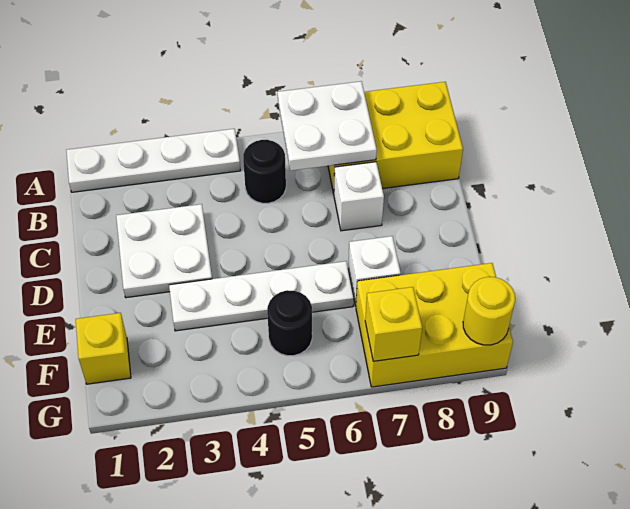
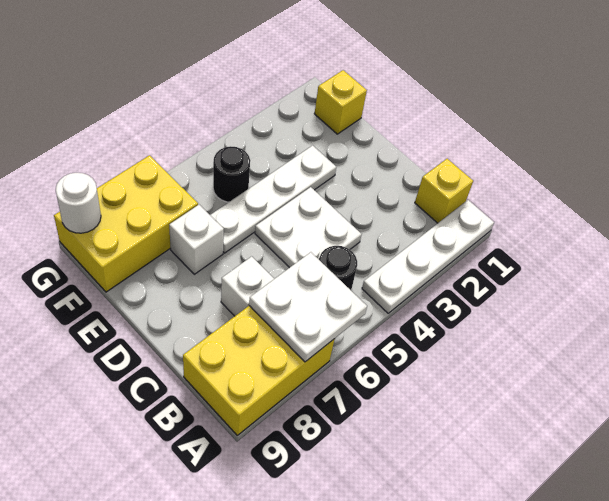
white 2x2 plate [116,204,212,298] -> white 2x2 plate moved to [255,187,362,268]
yellow 1x1 brick [365,287,422,361] -> yellow 1x1 brick moved to [415,159,473,223]
yellow 1x1 round brick [463,277,515,345] -> white 1x1 round brick [56,173,101,233]

